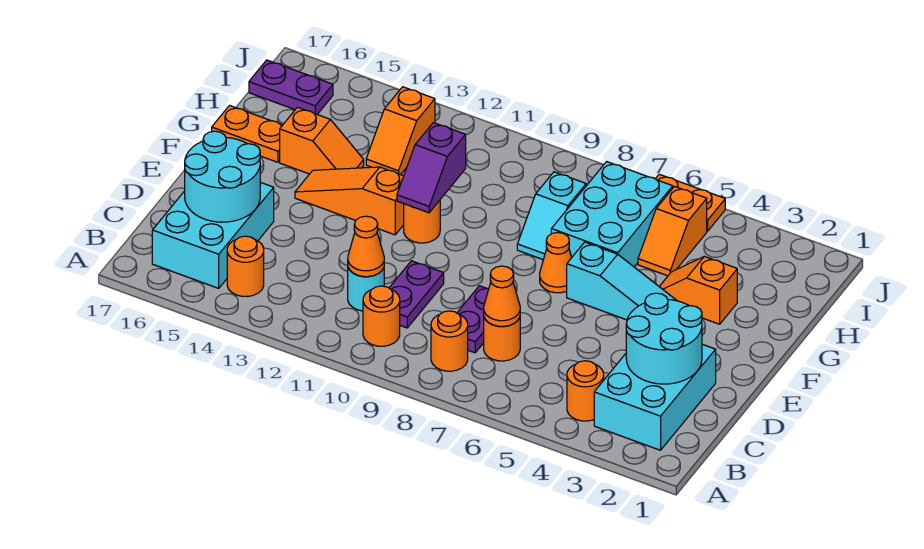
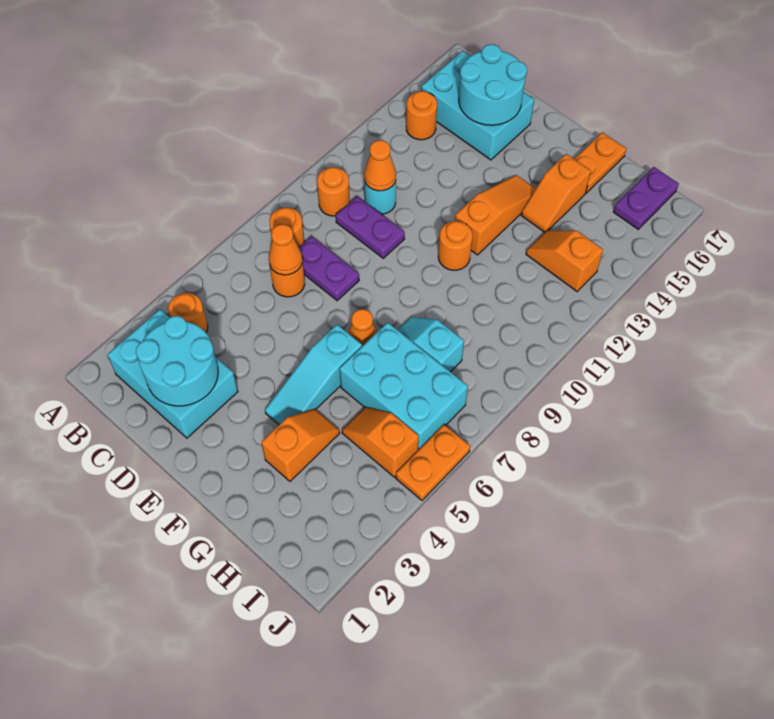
purple 1x2 slope [397,123,466,213] -> none

